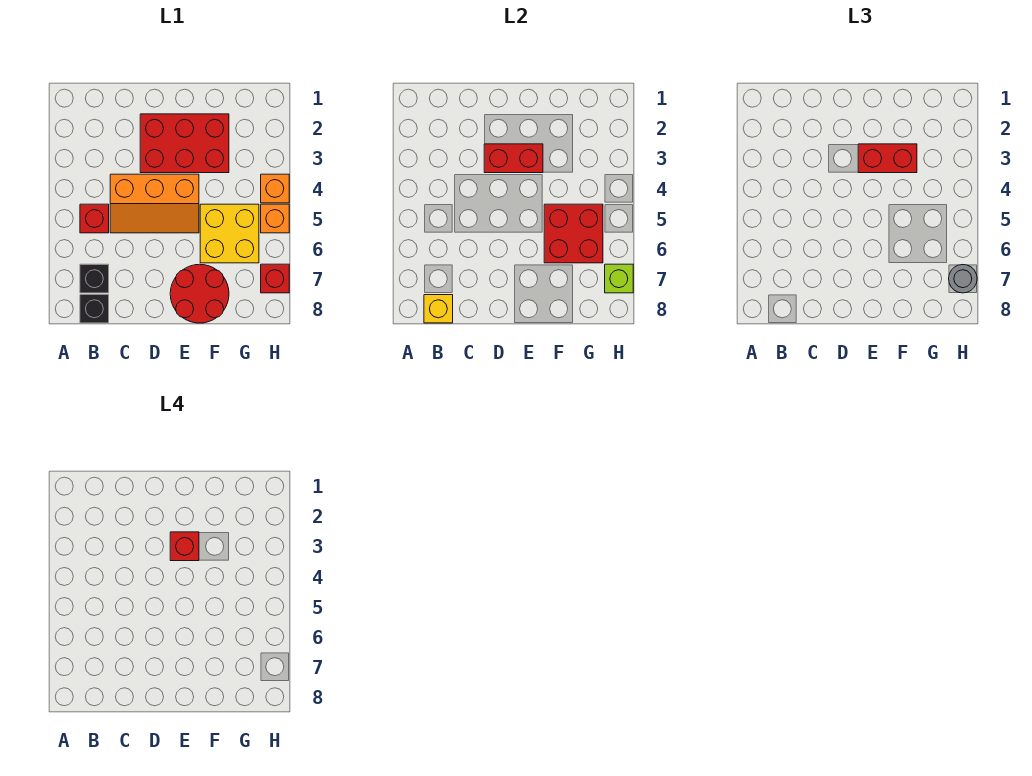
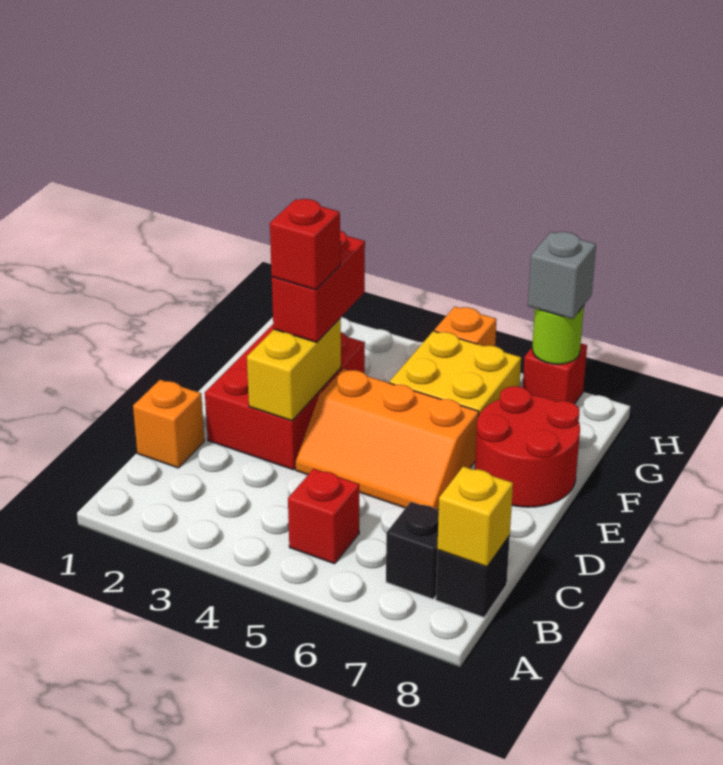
orange 2x3 slope [110,174,199,233] -> orange 2x3 slope turned to [295,369,479,511]
red 1x2 brick [484,144,543,173] -> yellow 1x2 brick [247,318,341,421]
red 2x2 brick [544,204,603,263] -> none
orange 1x1 brick [261,174,289,203] -> orange 1x1 brick moved to [133,380,204,468]
lime 1x1 brick [605,264,633,293] -> lime 1x1 round brick [532,306,584,364]
grey 1x1 round brick [949,265,977,293] -> grey 1x1 brick [528,232,596,319]

